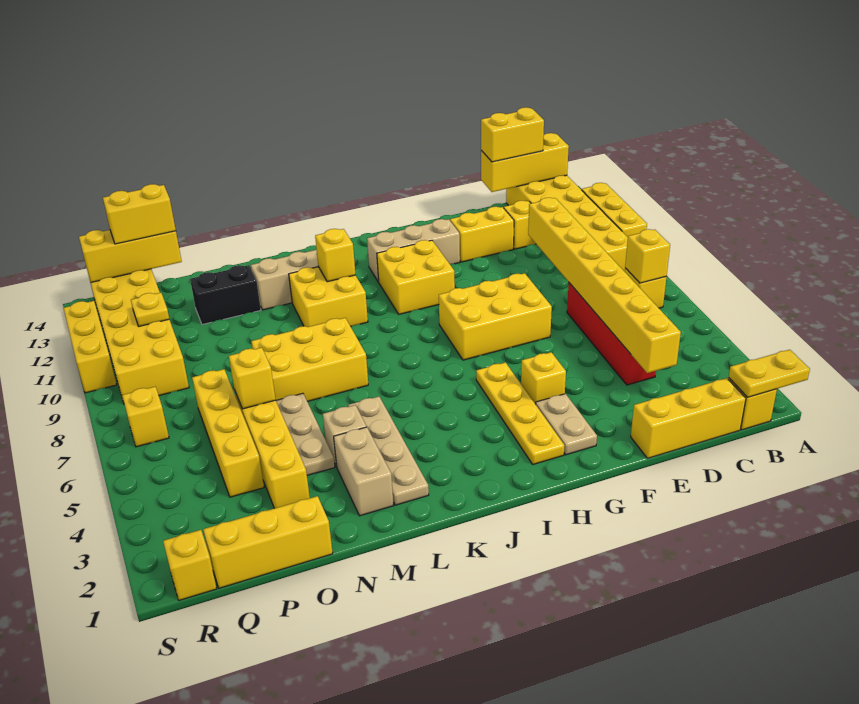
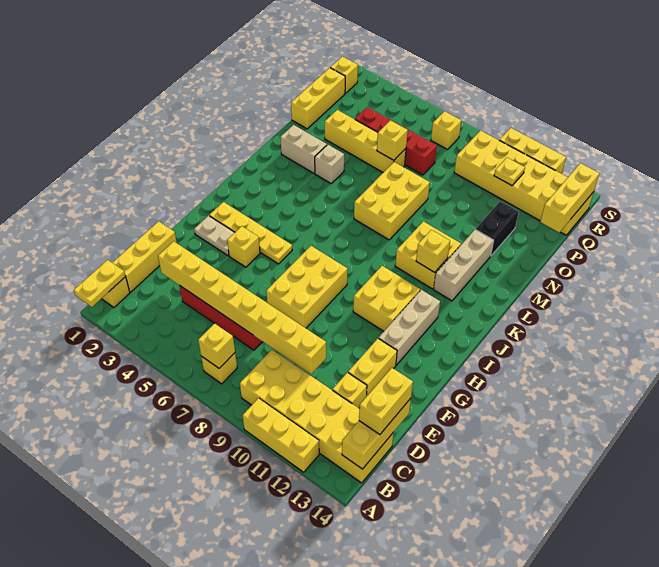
tan 1x4 plate [348,396,429,505] -> none
tan 1x3 plate [276,393,335,475] -> none
yellow 1x4 brick [192,369,264,497] -> red 1x4 brick [355,107,437,175]
yellow 1x2 brick [103,184,176,244] -> none

